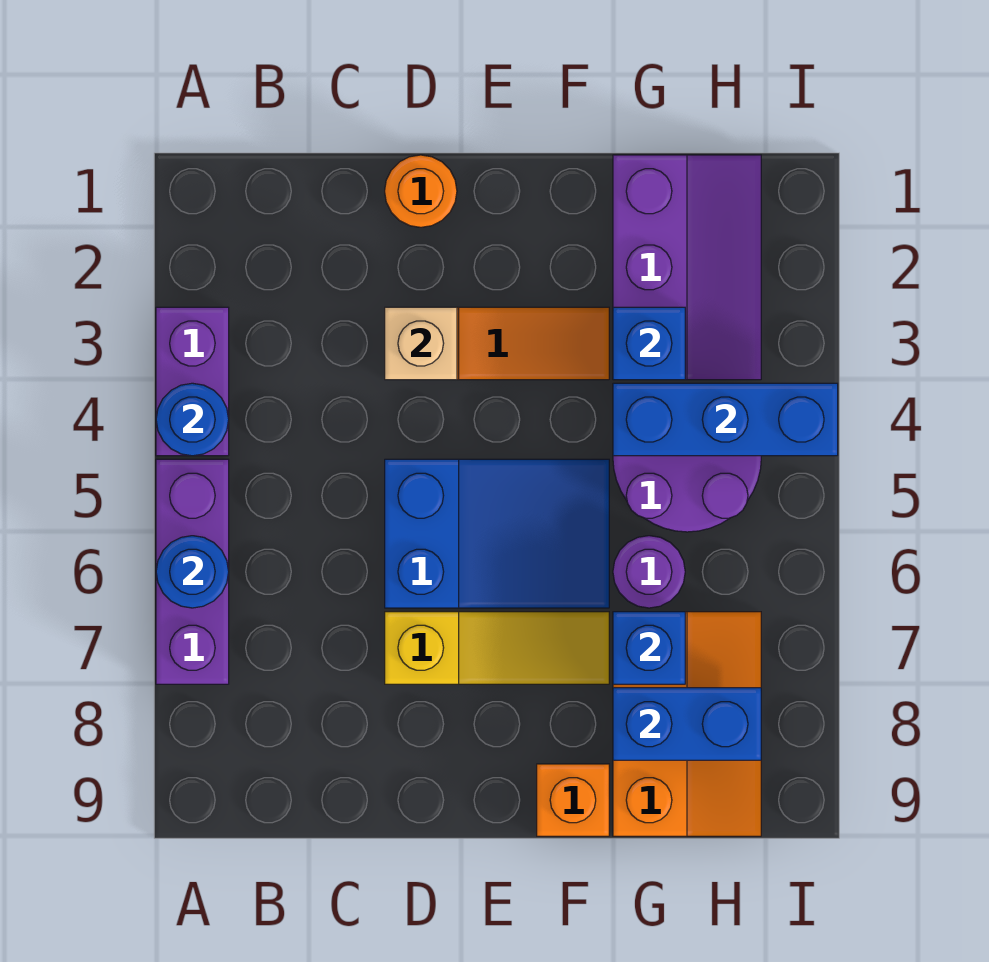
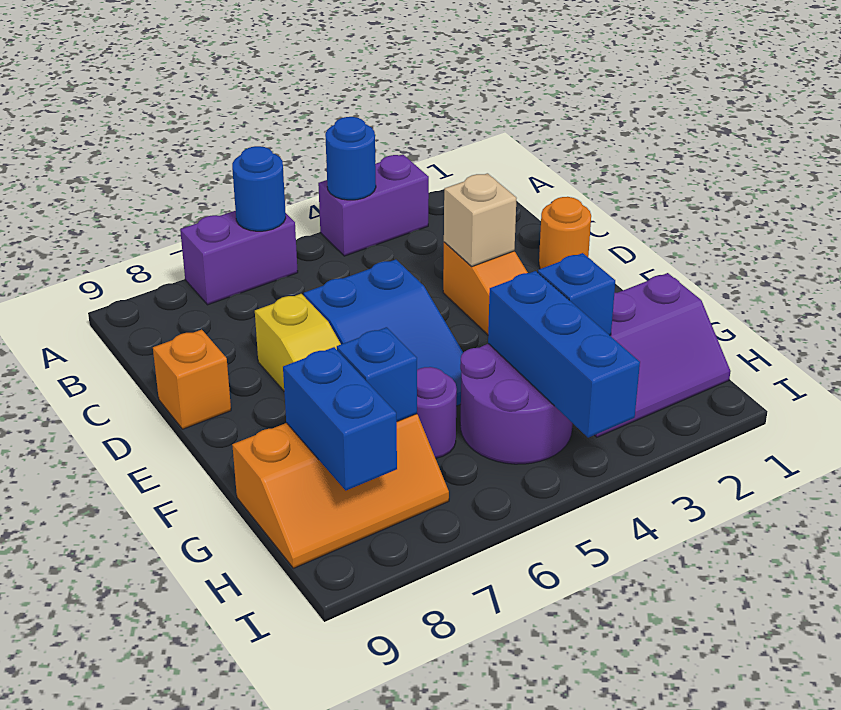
purple 1x3 brick [156,459,229,684] -> purple 1x2 brick [180,211,298,305]
orange 1x1 brick [537,764,609,836] -> orange 1x1 brick moved to [153,330,231,429]

